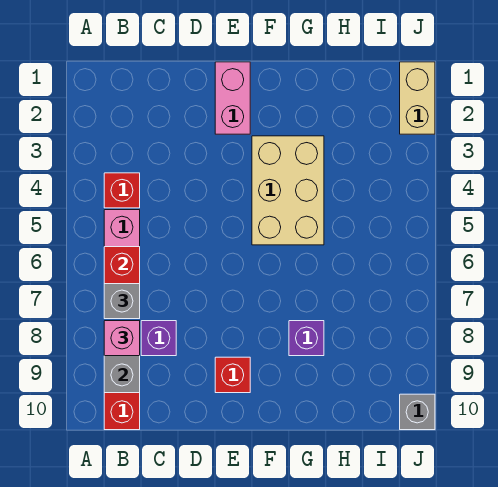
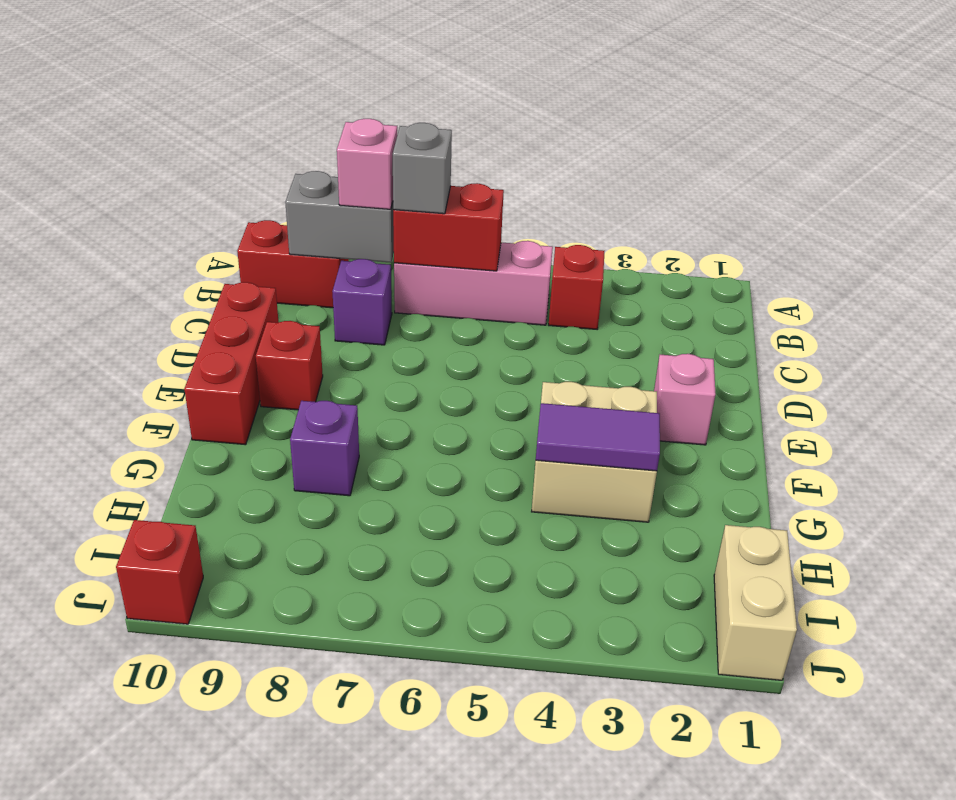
none -> red 1x3 brick [184,282,279,445]
pink 1x2 brick [215,62,250,134] -> pink 1x1 brick [654,354,716,445]
tan 2x3 brick [252,136,324,245] -> tan 2x2 brick [532,382,657,522]
none -> purple 1x2 tile [536,403,660,471]
tan 1x2 brick [400,62,435,134] -> tan 1x2 brick turned to [714,525,797,680]
grey 1x1 brick [400,394,435,430] -> red 1x1 brick [116,520,203,624]

